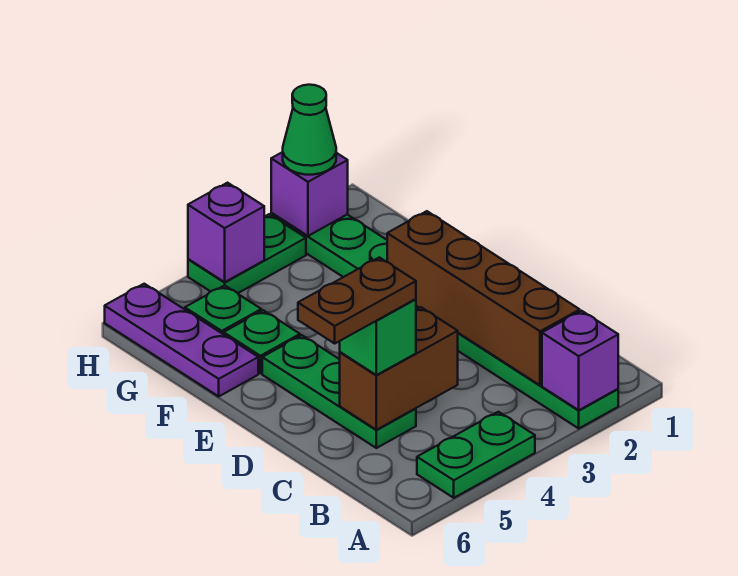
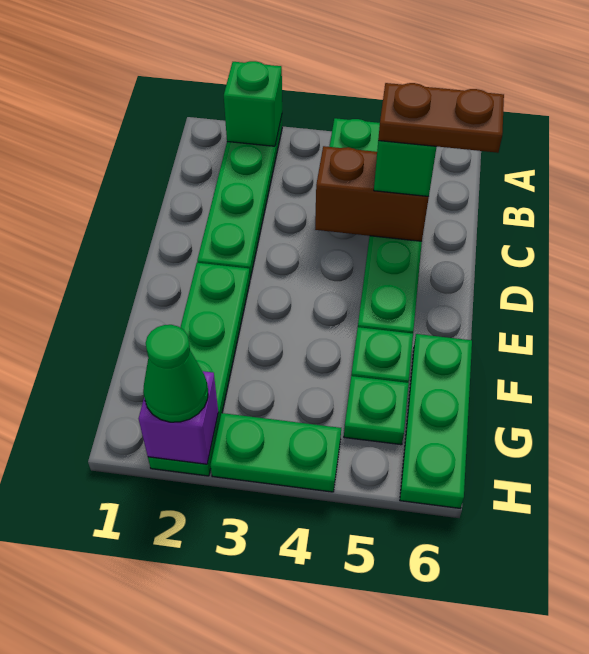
purple 1x1 brick [542,311,618,410] -> green 1x1 brick [224,61,282,146]
brown 1x4 brick [387,211,580,385] -> none
purple 1x3 plate [105,284,258,396] -> green 1x3 plate [400,334,472,508]
purple 1x1 brick [188,183,264,282] -> none

